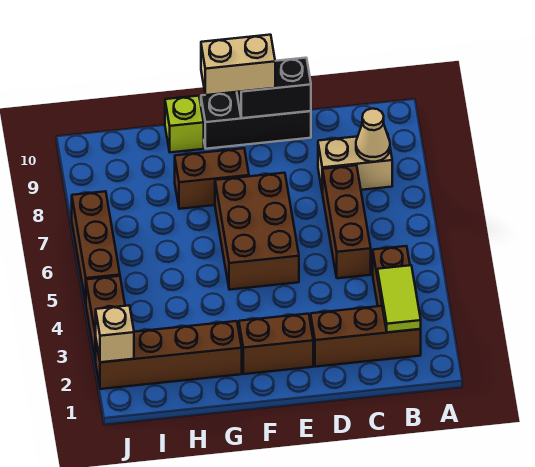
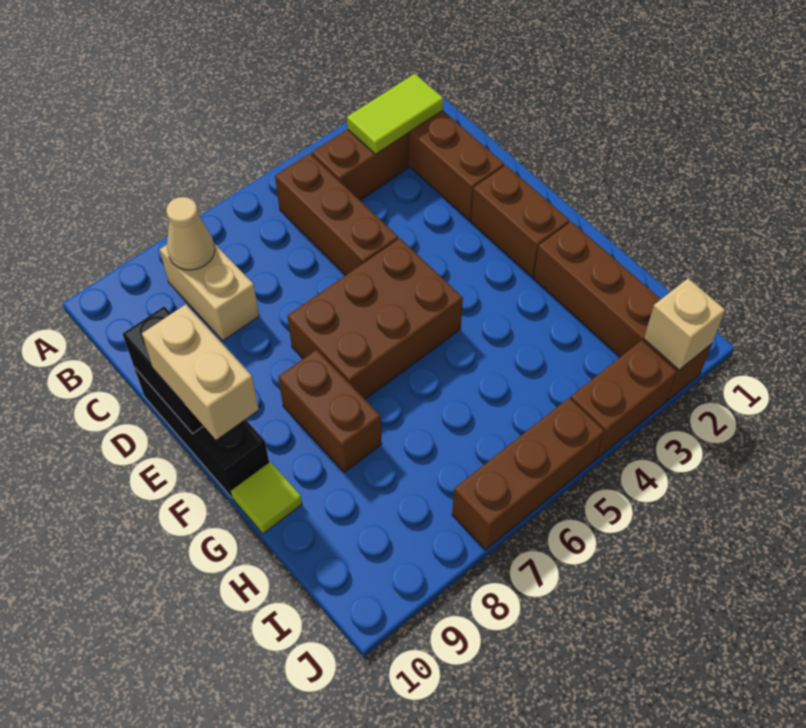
brown 1x3 brick [323,165,371,278] -> brown 1x3 brick turned to [275,154,398,275]
lime 1x1 brick [165,96,204,152] -> lime 1x1 tile [231,462,302,534]

